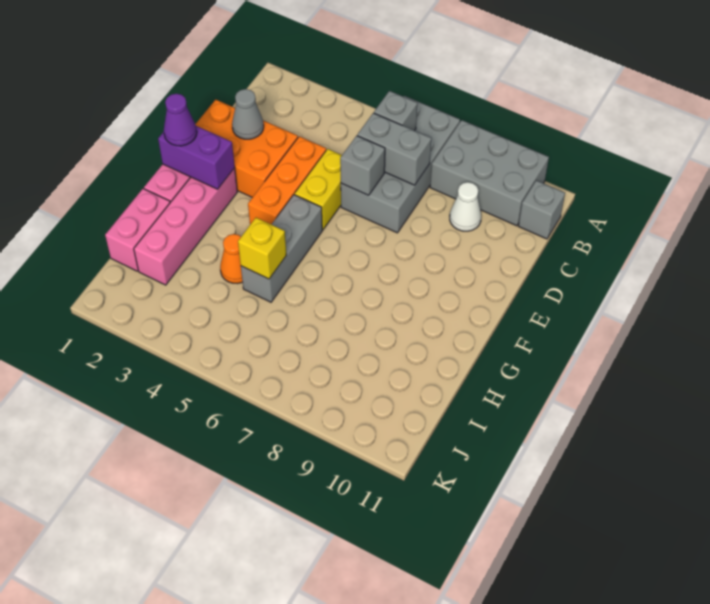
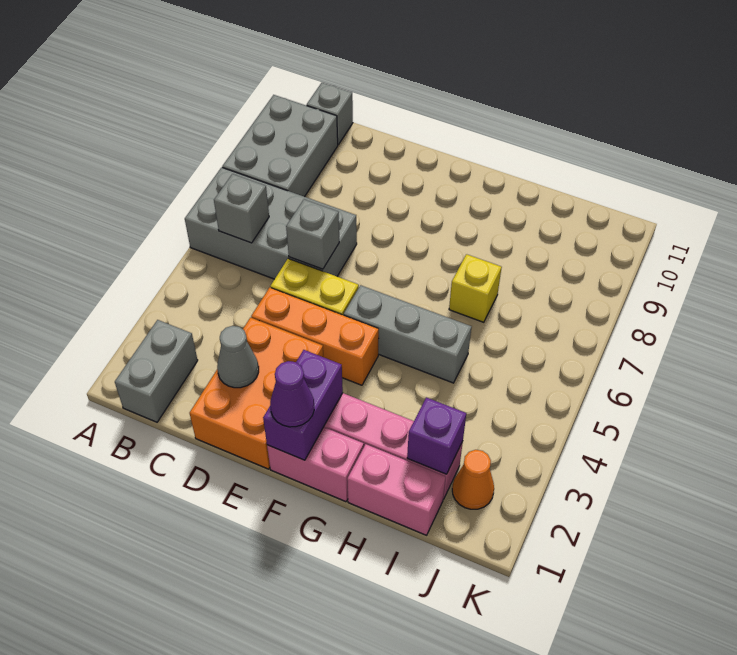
grey 1x2 brick [357,113,431,185] -> grey 1x2 brick moved to [115,320,198,422]
white 1x1 cone [450,182,481,231] -> none
orange 1x1 cone [220,234,242,284] -> orange 1x1 cone moved to [452,450,494,509]
yellow 1x1 brick [238,218,286,279] -> yellow 1x1 brick moved to [449,254,502,322]
none -> purple 1x1 brick [407,397,466,474]

